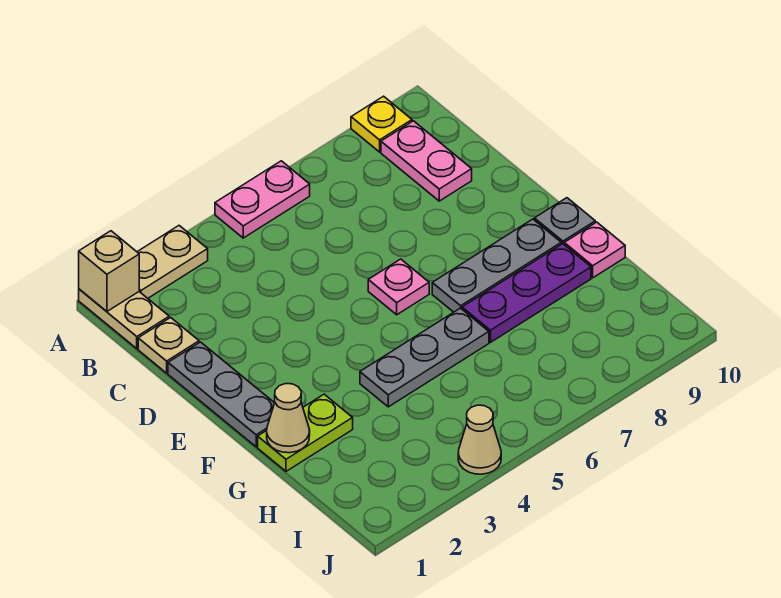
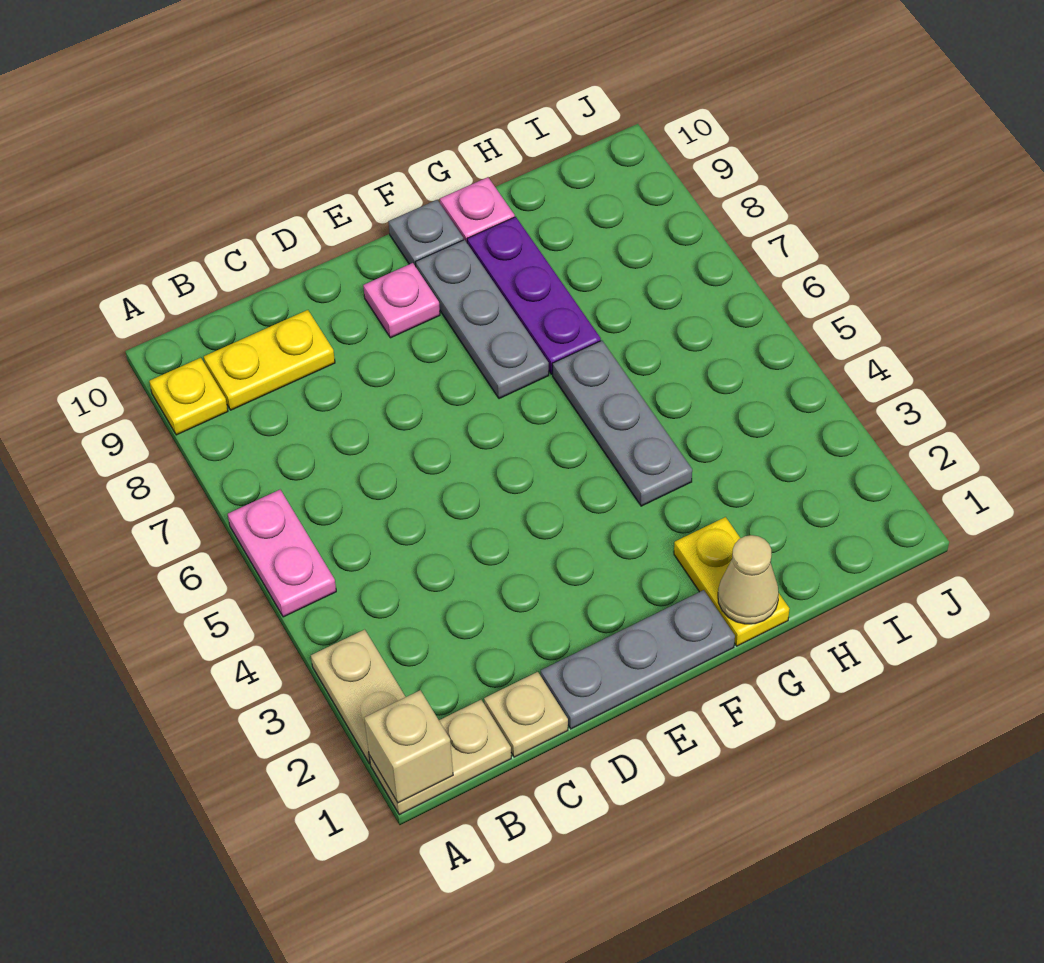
pink 1x2 plate [381,121,472,201] -> yellow 1x2 plate [204,310,335,410]
pink 1x1 plate [368,259,429,315] -> pink 1x1 plate moved to [363,263,440,338]
lime 1x2 plate [258,394,353,471] -> yellow 1x2 plate [674,517,789,646]
tan 1x1 cone [458,405,501,474] -> none

